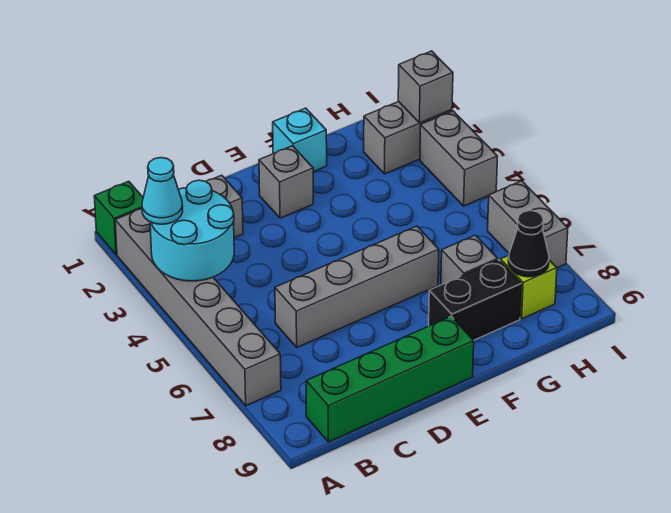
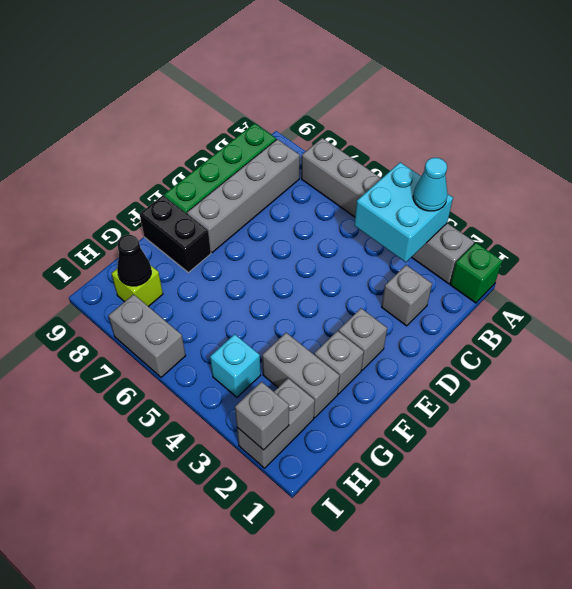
cyan 2x2 round brick [150,180,234,281] -> cyan 2x2 brick [354,162,453,262]
grey 1x4 brick [275,226,439,347] -> grey 1x4 brick moved to [187,139,300,253]
cyan 1x1 brick [273,108,327,172] -> cyan 1x1 brick moved to [210,334,261,397]
black 1x2 brick [429,260,521,340] -> black 1x2 brick turned to [140,195,211,272]
grey 1x1 brick [441,235,498,285] -> grey 1x1 brick moved to [314,331,364,394]
grey 1x2 brick [420,111,498,206] -> grey 1x2 brick moved to [262,333,340,418]

